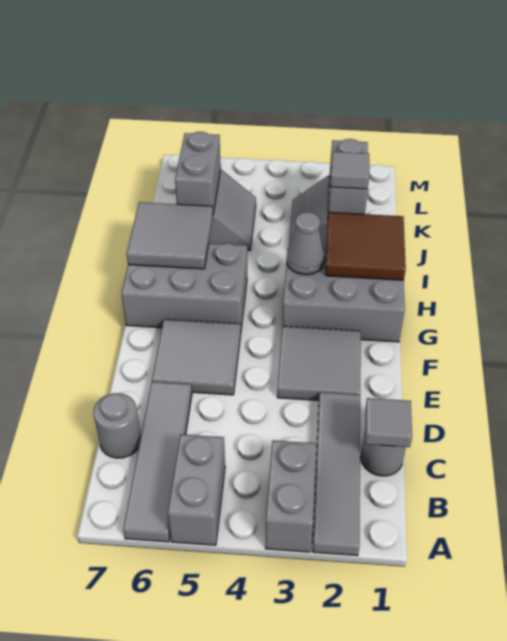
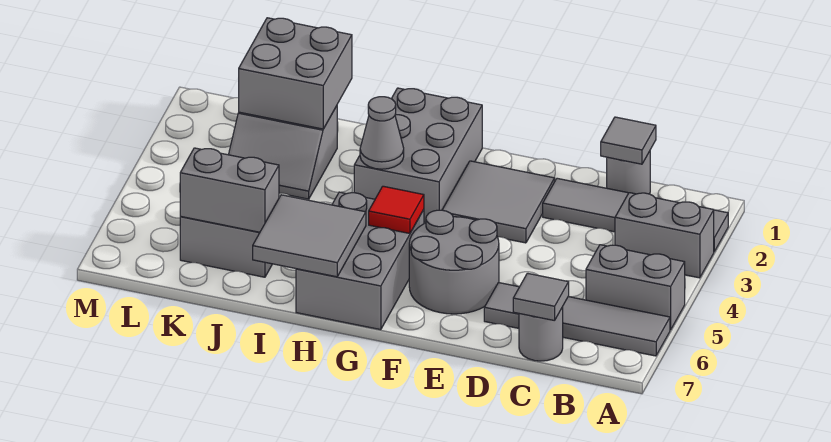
grey 2x2 tile [152,319,241,395] -> grey 2x2 round brick [409,210,499,314]
none -> red 1x1 tile [369,186,424,233]
brown 2x2 tile [326,212,406,280] -> none
grey 1x2 brick [328,139,368,214] -> grey 2x2 brick [239,18,352,129]
grey 1x1 tile [330,152,369,189] -> grey 1x1 tile moved to [513,273,569,321]

